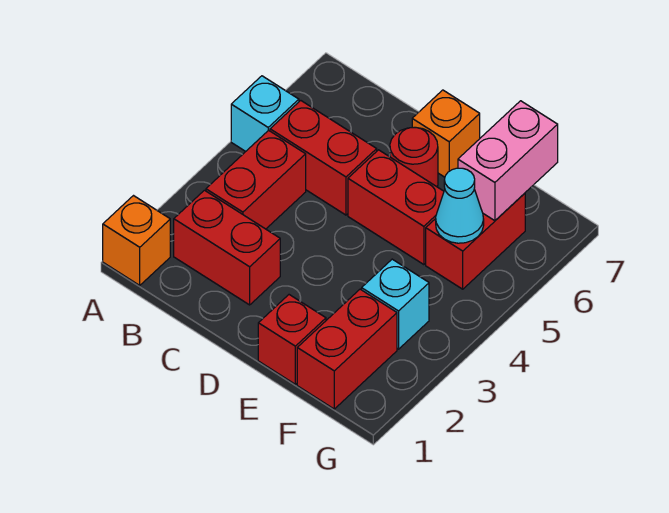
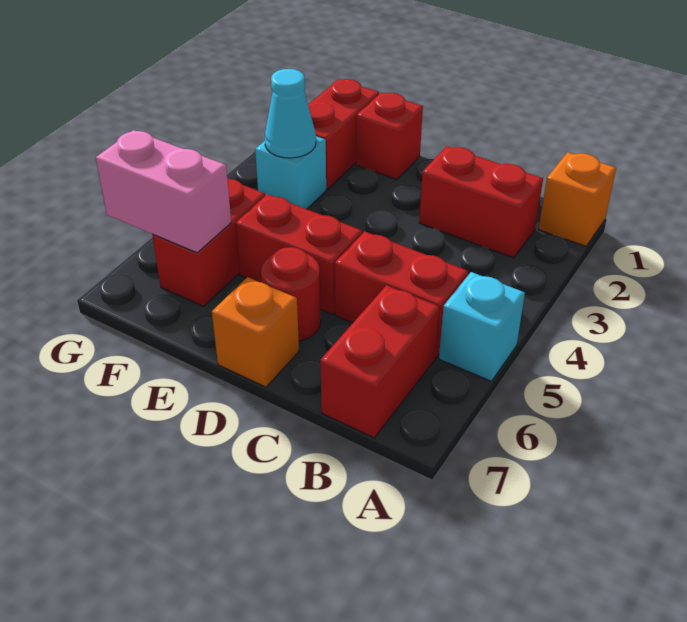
red 1x2 brick [206,130,306,229] -> red 1x2 brick moved to [320,285,439,438]
cyan 1x1 cone [436,168,484,243] -> cyan 1x1 cone moved to [265,69,316,158]
pink 1x2 brick [458,101,558,221] -> pink 1x2 brick turned to [96,130,231,253]

